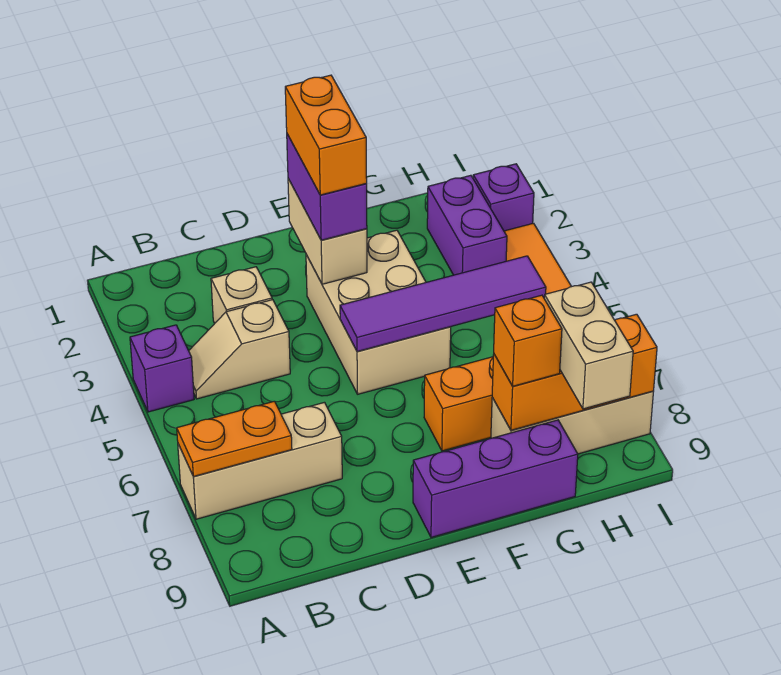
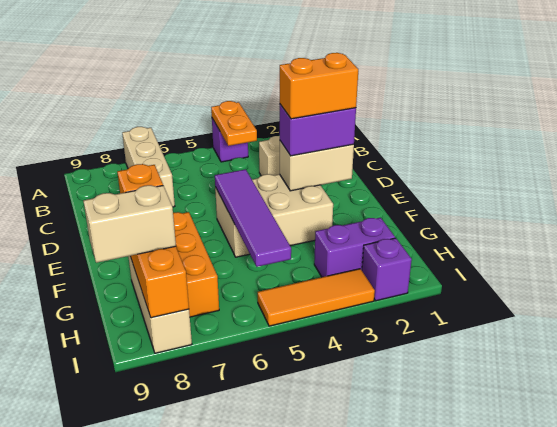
orange 1x2 plate [177,401,292,477] -> orange 1x2 plate moved to [211,101,257,146]
tan 1x2 slope [189,300,290,399] -> none
purple 1x3 brick [413,420,578,537] -> none

